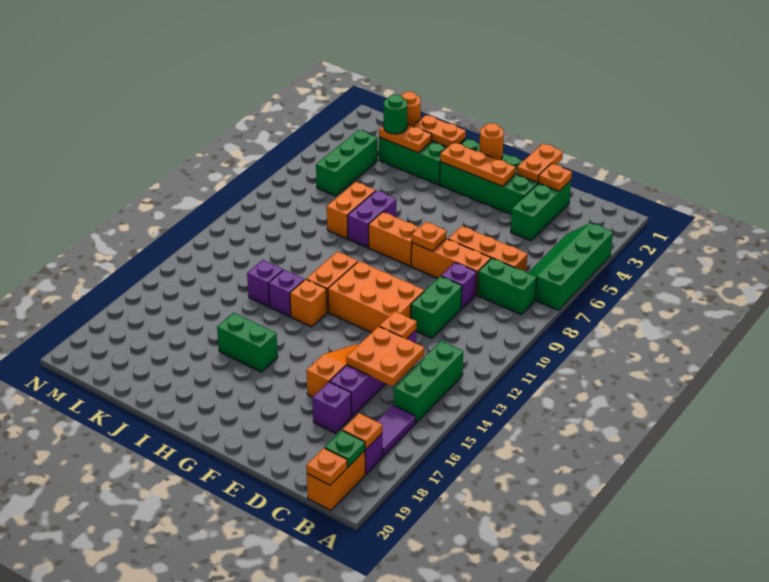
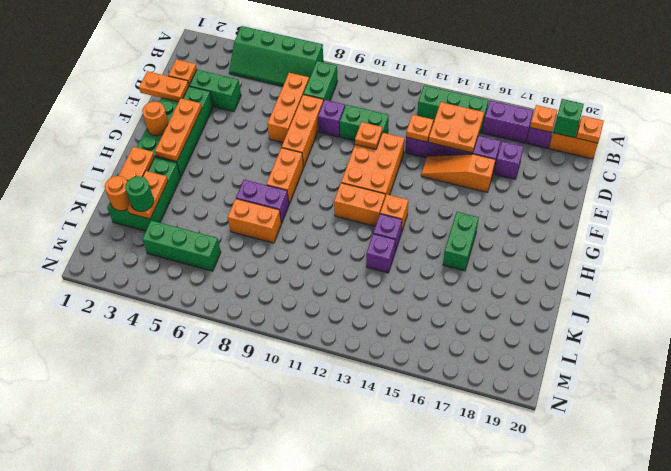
purple 1x2 tile [377,405,416,457] -> purple 1x2 brick [482,100,533,143]
green 1x1 plate [325,430,365,467] -> green 1x1 brick [553,99,584,138]
orange 1x1 plate [412,222,447,251] -> orange 1x1 plate moved to [355,122,383,149]

